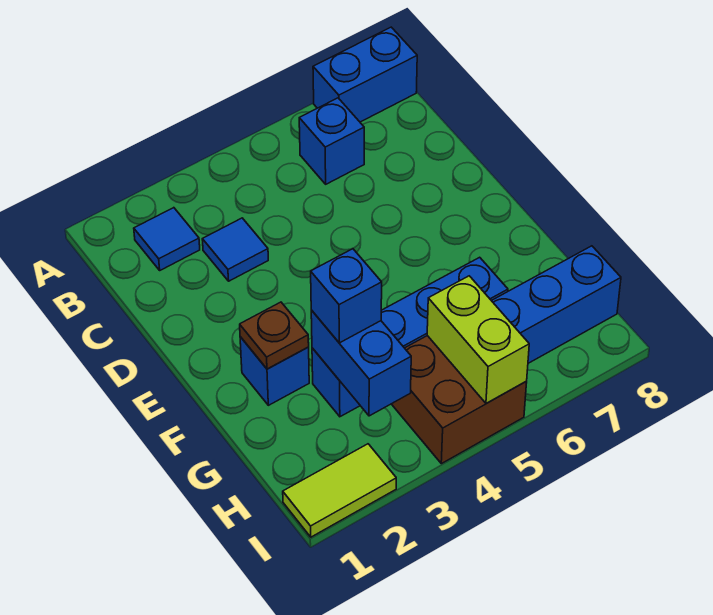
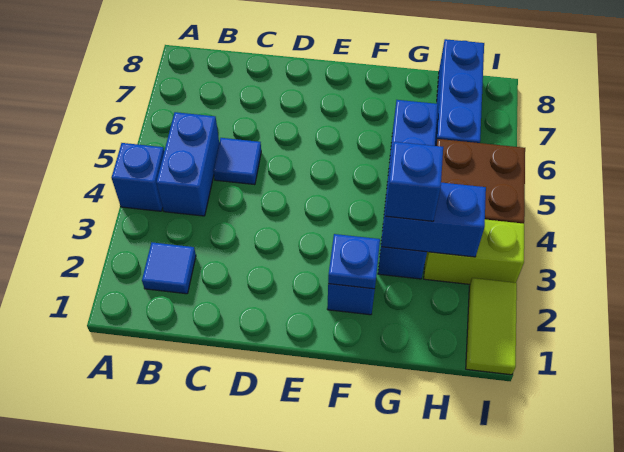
blue 1x2 brick [313,27,417,122] -> blue 1x2 brick moved to [156,112,219,216]
blue 1x1 brick [299,98,364,184] -> blue 1x1 brick moved to [112,143,164,211]
blue 1x1 tile [202,218,268,281] -> blue 1x1 tile moved to [213,138,261,185]
brown 1x1 plate [240,302,309,369] -> blue 1x1 plate [328,234,380,289]
lime 1x2 brick [427,276,529,404] -> lime 1x2 brick moved to [424,220,524,284]

